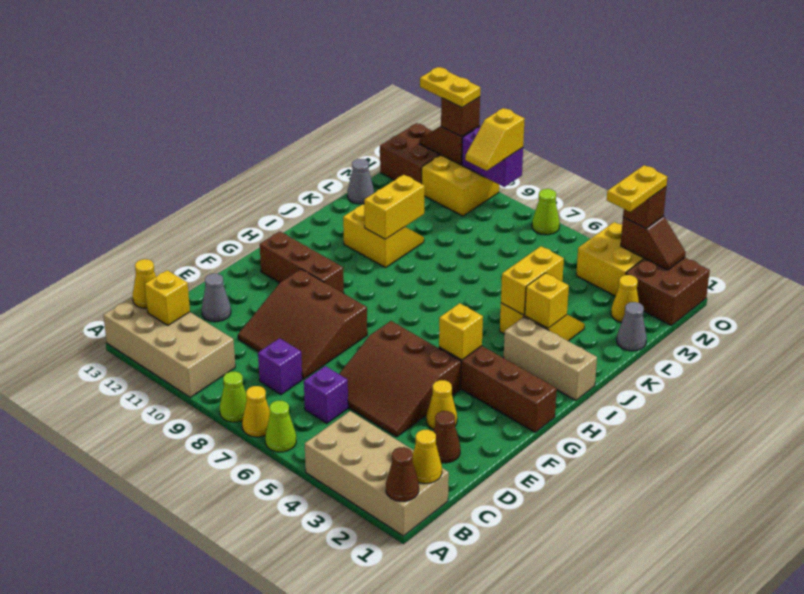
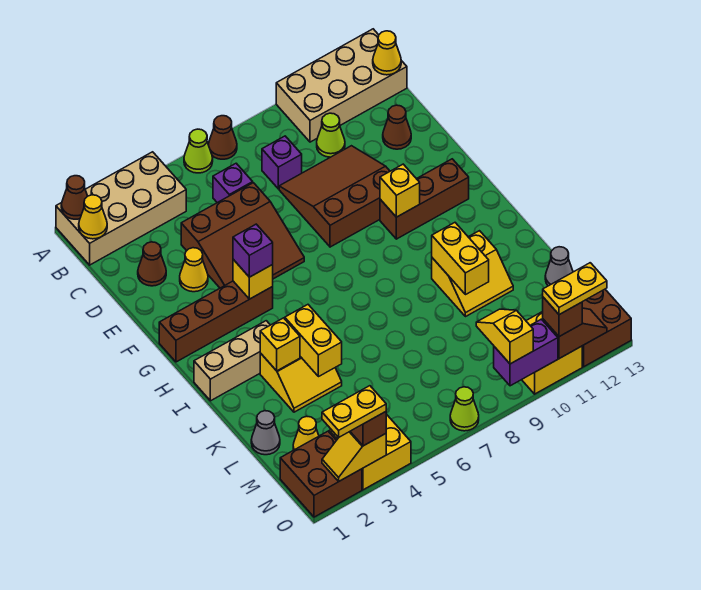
yellow 1x1 cone [242,386,270,437] -> brown 1x1 cone [208,116,237,159]
lime 1x1 cone [220,371,247,422] -> lime 1x1 cone moved to [317,113,345,157]
yellow 1x1 brick [145,270,190,325] -> yellow 1x1 brick moved to [380,164,420,217]
brown 3x3 slope [339,321,461,437] -> brown 3x3 slope turned to [181,183,304,288]
grey 1x1 cone [202,273,231,322] -> brown 1x1 cone [383,105,411,149]
none -> purple 1x1 brick [233,224,273,277]
yellow 1x2 plate [607,165,667,212] -> yellow 1x2 plate turned to [322,386,386,438]
brown 1x2 slope [621,216,686,270] -> yellow 1x2 slope [322,432,386,482]

